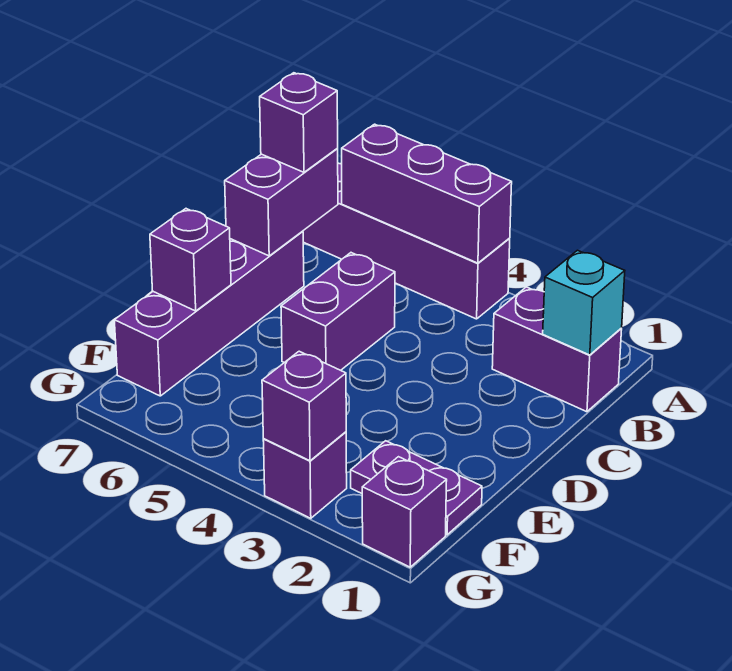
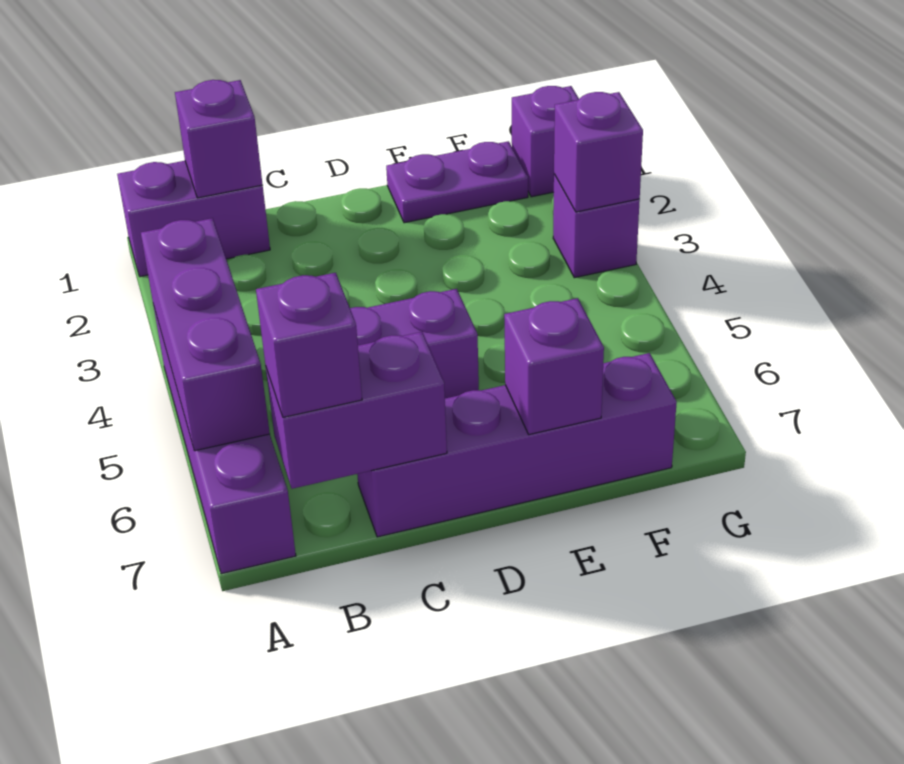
purple 1x2 brick [492,287,622,412] -> purple 1x2 brick turned to [117,161,270,277]
cyan 1x1 brick [543,250,625,355] -> purple 1x1 brick [175,80,263,198]
purple 1x2 plate [351,441,482,535] -> purple 1x2 plate turned to [386,141,528,223]

